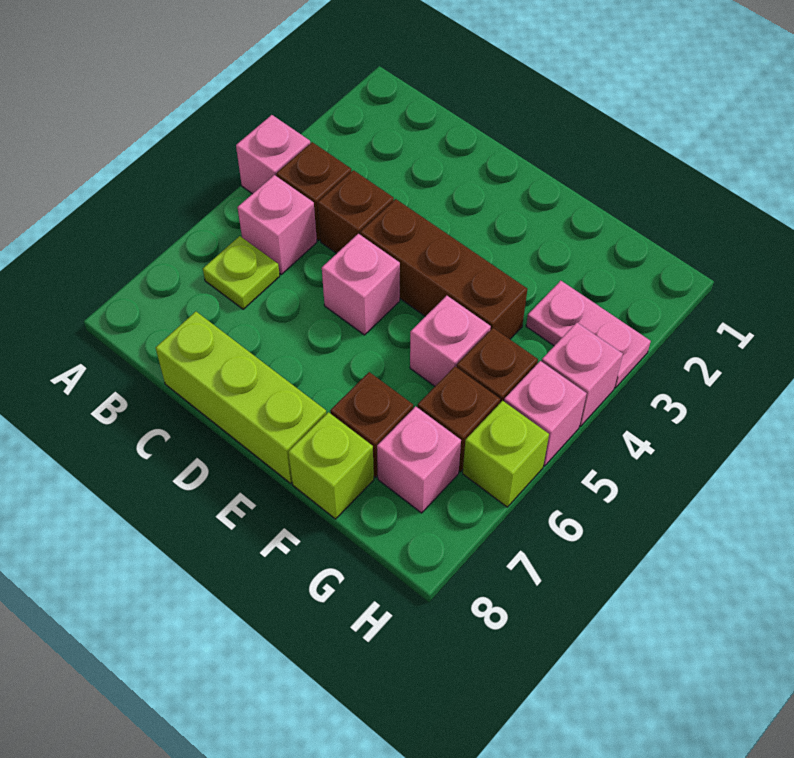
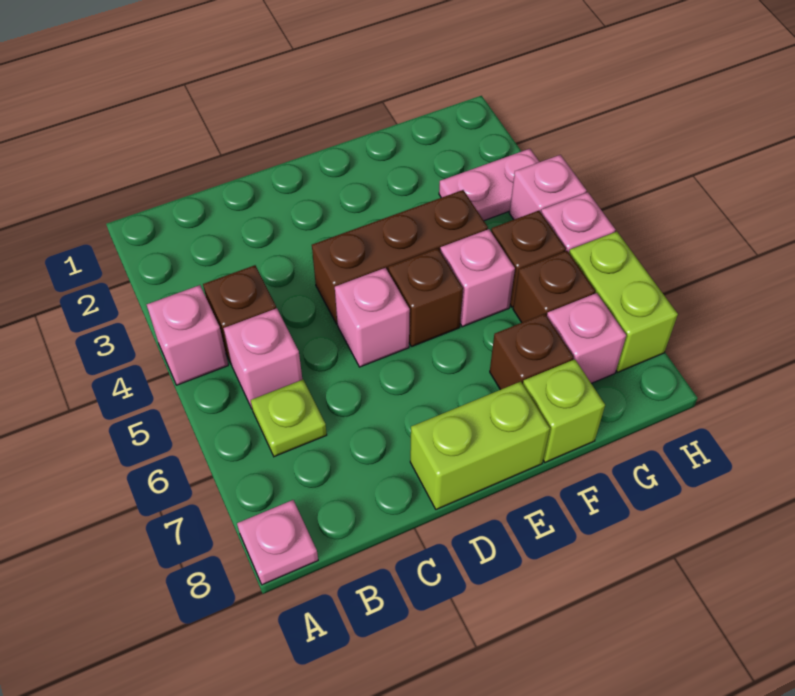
none -> pink 1x1 plate [237,500,318,585]
brown 1x1 brick [318,170,394,254] -> brown 1x1 brick moved to [388,248,463,347]
lime 1x3 brick [155,312,326,483] -> lime 1x2 brick [410,382,550,509]
lime 1x1 brick [463,401,549,507] -> lime 1x2 brick [569,232,678,372]

